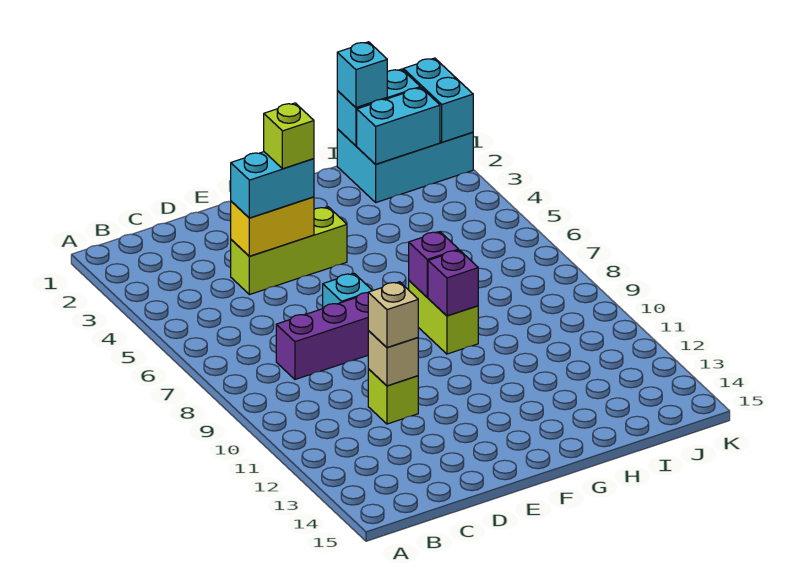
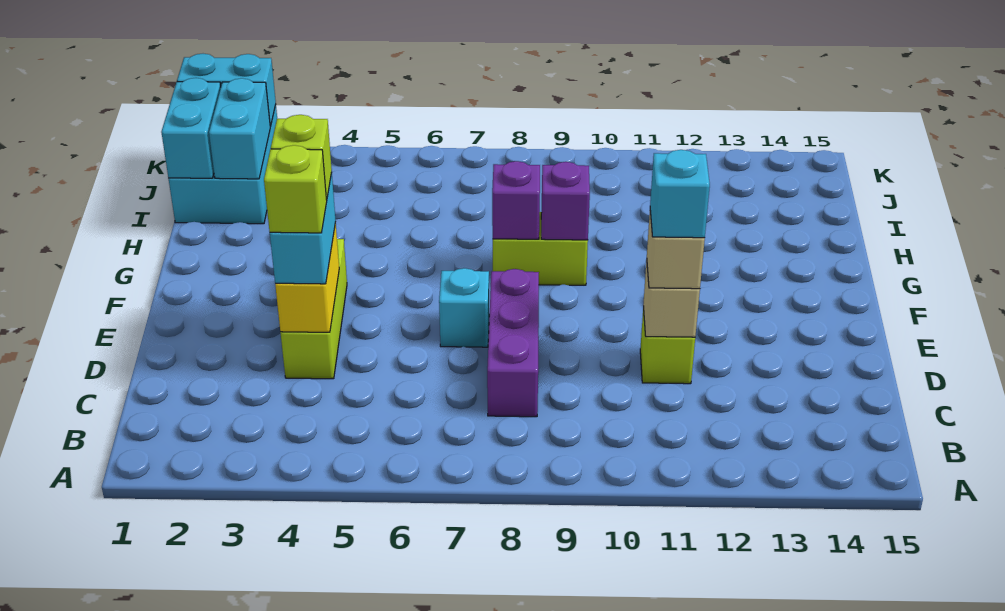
none -> lime 1x1 brick [264,145,327,233]
cyan 1x1 brick [337,42,387,107] -> cyan 1x1 brick moved to [650,150,710,238]

